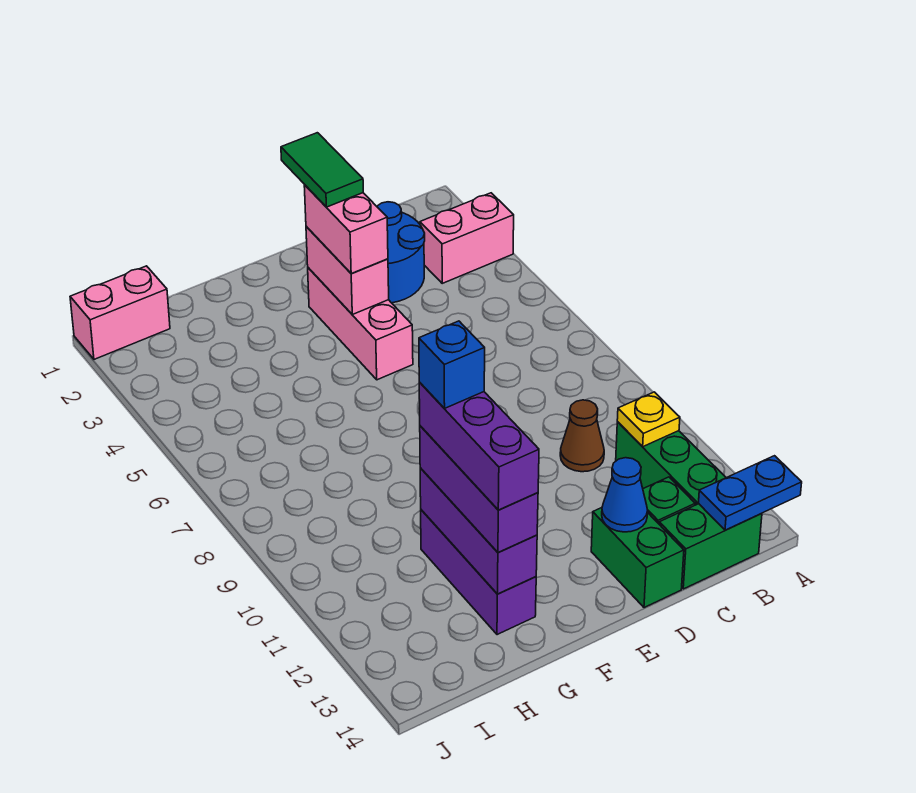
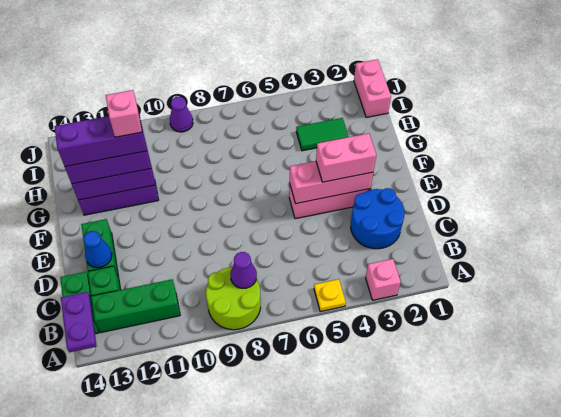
pink 1x2 brick [420,193,514,283] -> pink 1x1 brick [366,259,401,300]
none -> lime 2x2 round brick [206,267,261,330]
blue 1x2 plate [699,456,802,530] -> purple 1x2 plate [61,292,96,352]
none -> purple 1x1 cone [230,252,257,288]
yellow 1x1 plate [617,392,680,447] -> yellow 1x1 plate moved to [314,279,346,312]
brown 1x1 cone [560,400,604,472] -> none
green 1x2 brick [591,508,684,608] -> green 1x2 brick turned to [81,219,119,277]
green 1x2 tile [281,133,363,207] -> green 1x2 tile moved to [296,118,349,151]
pink 1x2 brick [306,226,389,315] -> pink 1x3 brick [290,161,373,204]
blue 1x1 brick [419,321,485,409] -> pink 1x1 brick [106,90,142,137]
none -> purple 1x1 cone [170,97,193,132]

